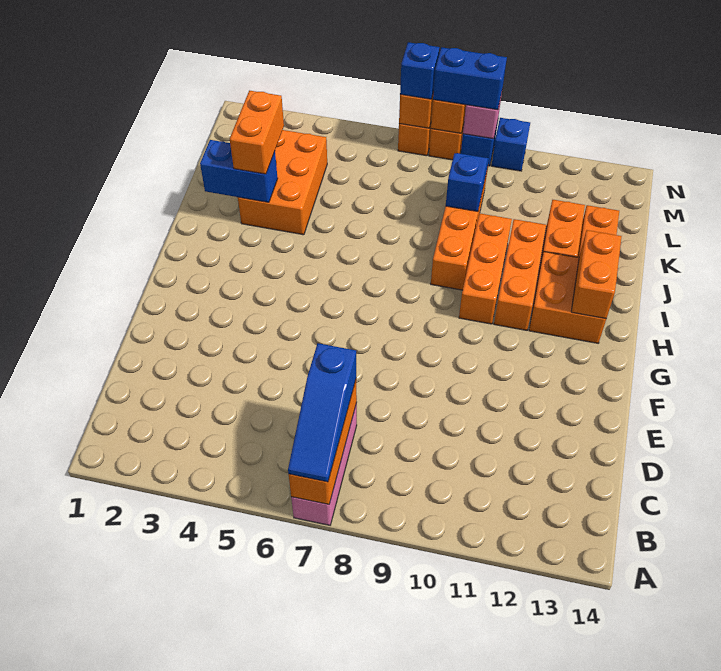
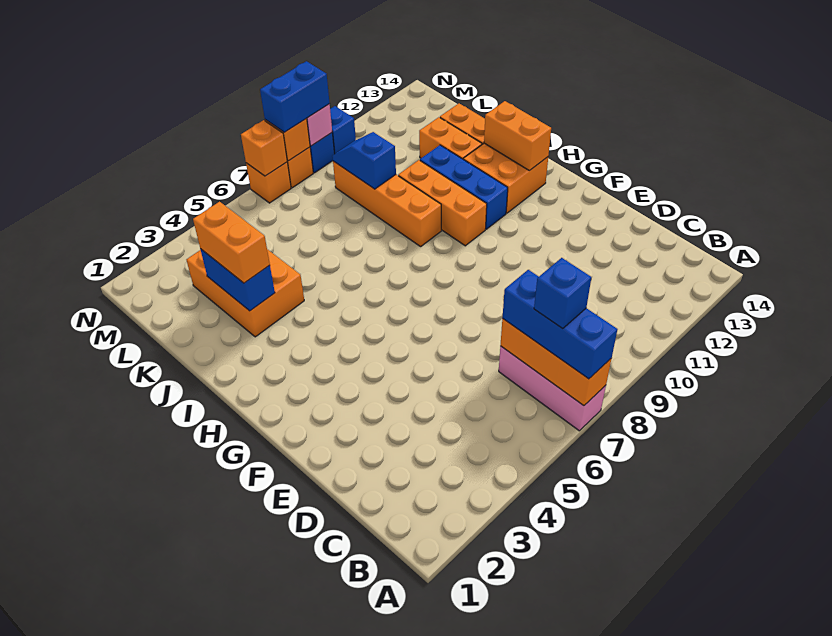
blue 1x3 slope [288,343,356,482] -> blue 1x3 brick [502,270,618,379]
orange 1x3 brick [494,219,546,330] -> blue 1x3 brick [420,145,508,229]
blue 1x2 brick [200,140,278,202] -> blue 1x2 brick turned to [200,249,275,311]
blue 1x1 brick [400,42,439,99] -> blue 1x1 brick moved to [534,258,591,329]

